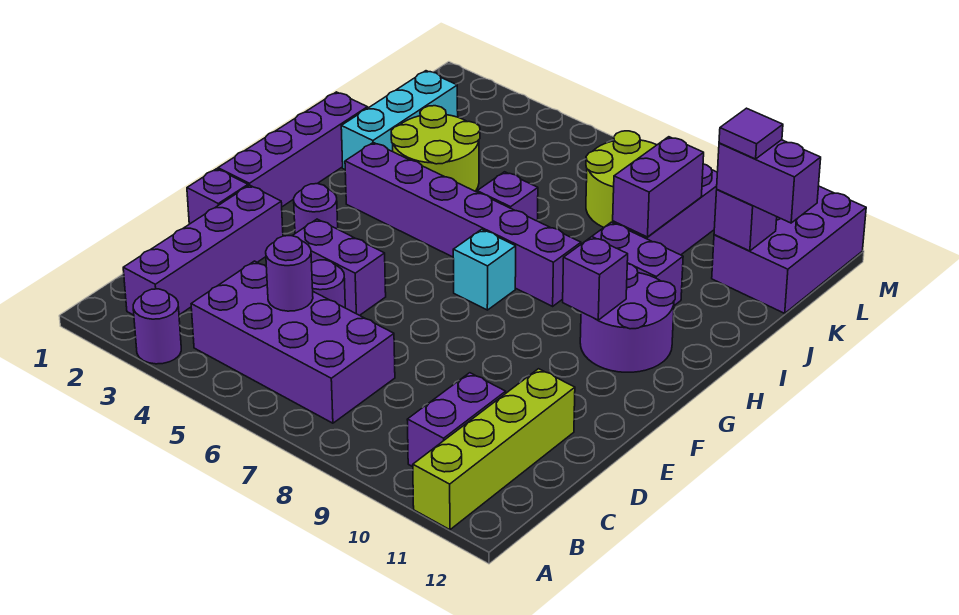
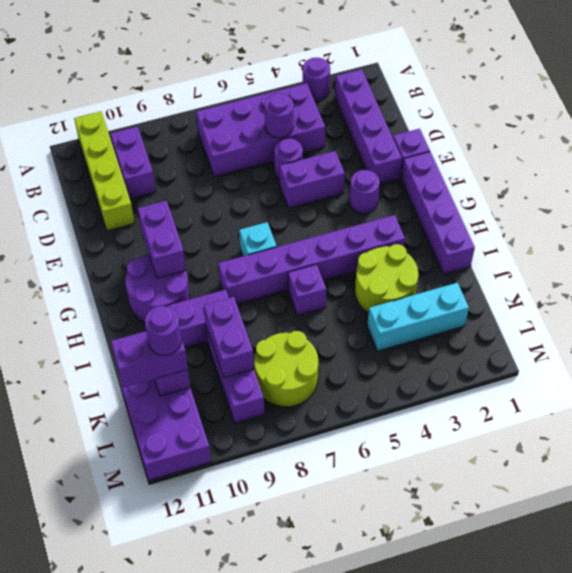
purple 1x1 brick [563,237,628,320] -> purple 1x2 brick [138,201,186,278]
cyan 1x3 brick [341,71,458,169] -> cyan 1x3 brick turned to [367,283,469,351]
purple 1x1 tile [719,108,783,159] -> purple 1x1 round brick [145,306,181,355]

